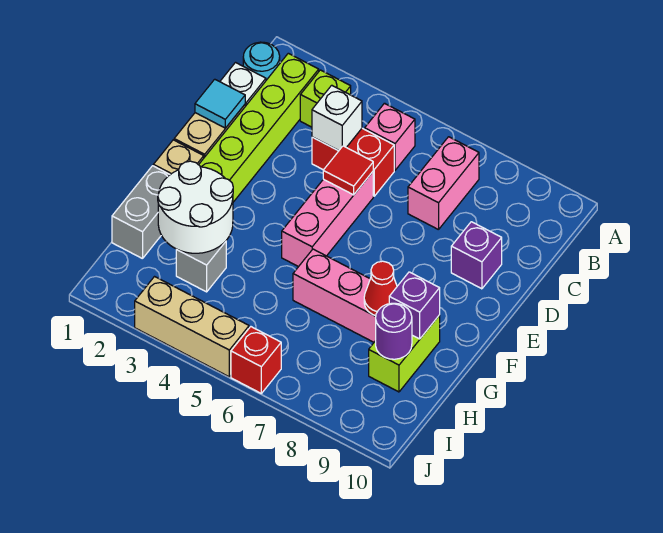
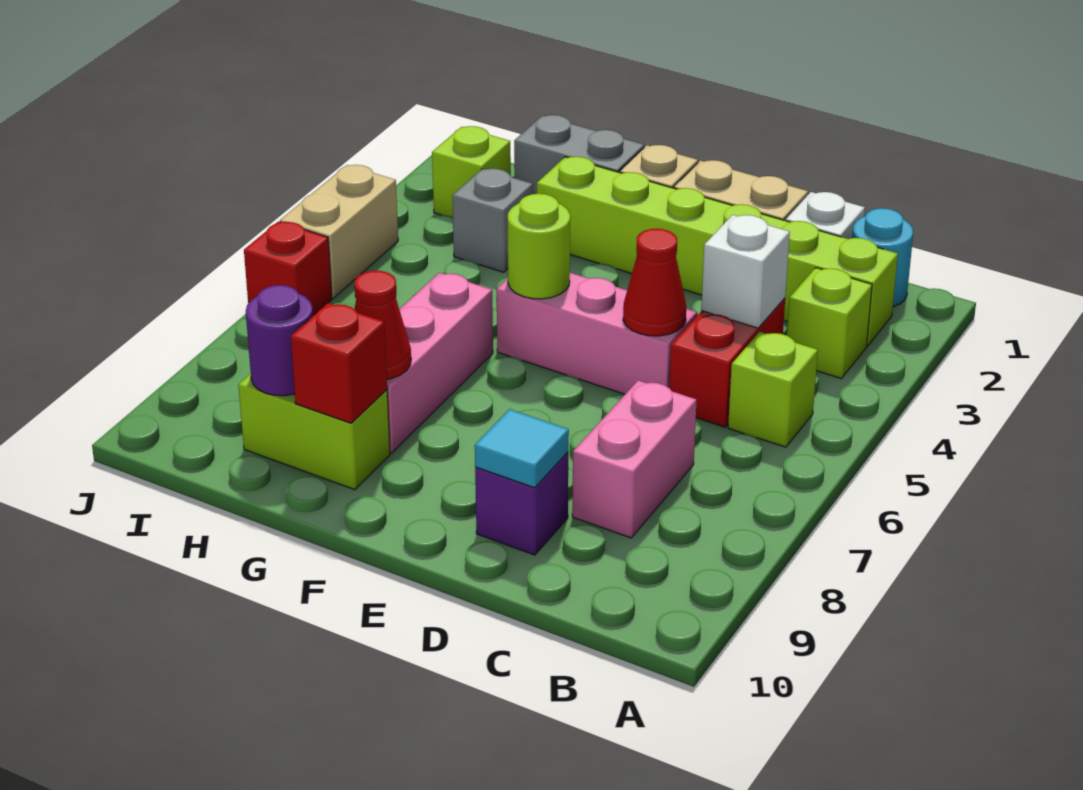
pink 1x1 brick [365,103,415,170] -> lime 1x1 brick [728,332,818,447]
pink 1x2 brick [408,137,479,230] -> pink 1x2 brick turned to [572,380,696,538]
cyan 1x1 tile [195,79,245,128] -> cyan 1x1 tile moved to [475,409,569,488]
red 1x1 tile [323,146,373,195] -> red 1x1 cone [623,229,686,336]
none -> lime 1x1 round brick [508,194,570,299]
white 2x2 round brick [158,161,233,253] -> none
purple 1x1 brick [389,272,440,339] -> red 1x1 brick [291,303,387,423]
none -> lime 1x1 brick [432,126,511,217]
tan 1x3 brick [135,277,249,377] -> tan 1x2 brick [280,165,398,298]

